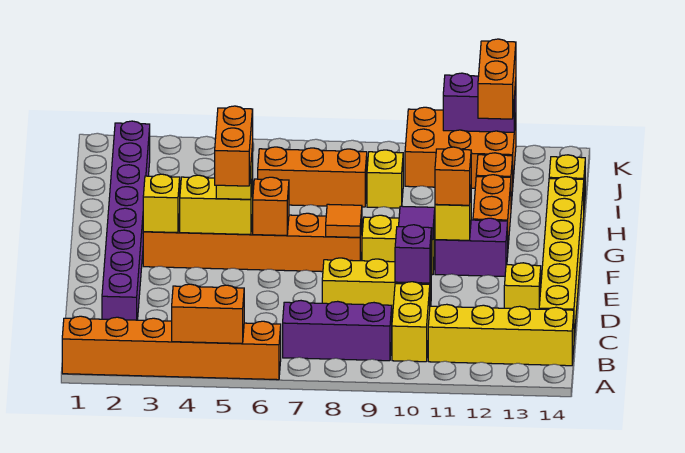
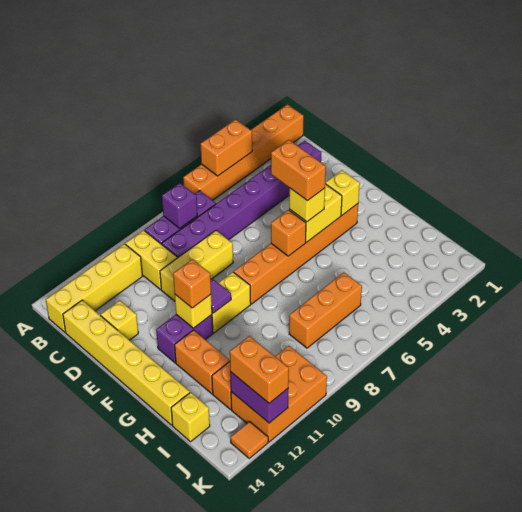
purple 1x8 brick [102,121,150,320] -> purple 1x8 brick turned to [162,140,321,258]
purple 1x1 brick [395,225,432,283] -> purple 1x1 brick moved to [162,183,197,228]
orange 1x1 tile [326,204,362,237] -> orange 1x1 tile moved to [231,422,268,458]
yellow 1x1 brick [367,150,403,208] -> none
purple 1x2 brick [443,73,516,132] -> purple 1x2 brick turned to [230,372,288,423]

